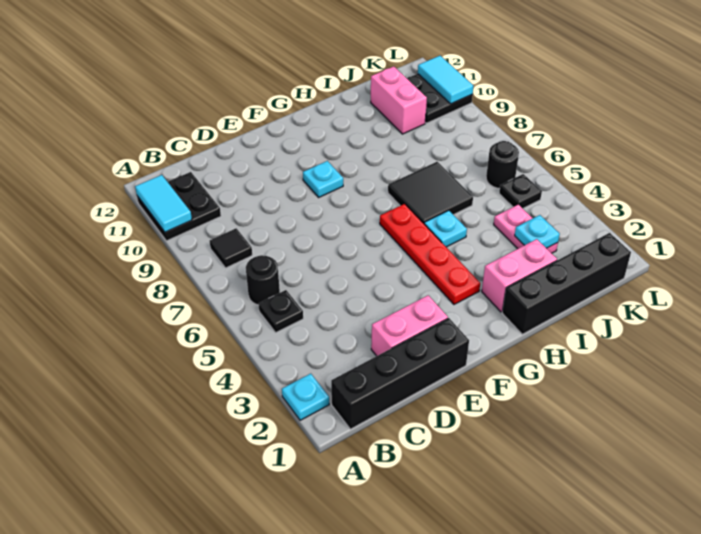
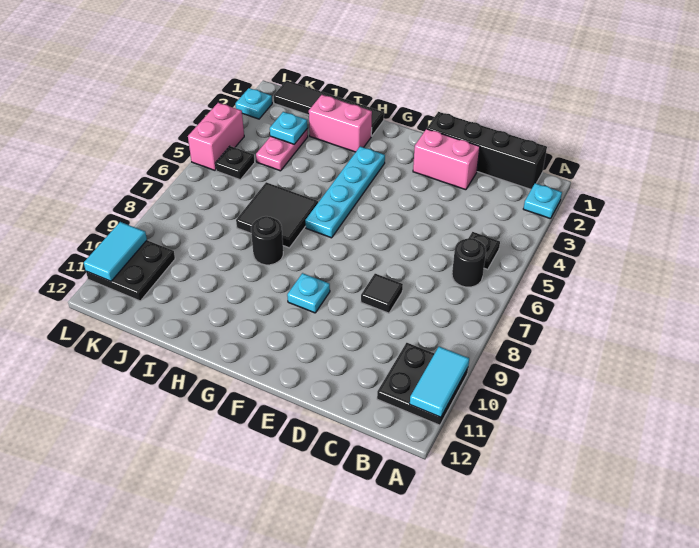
black 1x1 tile [210,228,252,268] -> black 1x1 tile moved to [361,274,403,313]
red 1x4 plate [380,204,480,304] -> cyan 1x4 plate [305,146,385,238]
black 1x4 brick [502,233,631,334] -> black 1x4 tile [274,80,384,136]
cyan 1x1 plate [424,210,467,247] -> cyan 1x1 plate moved to [235,88,272,119]
pink 1x2 brick [371,66,427,134] -> pink 1x2 brick moved to [188,103,244,170]
black 1x1 round brick [486,141,519,189] -> black 1x1 round brick moved to [251,216,283,265]

